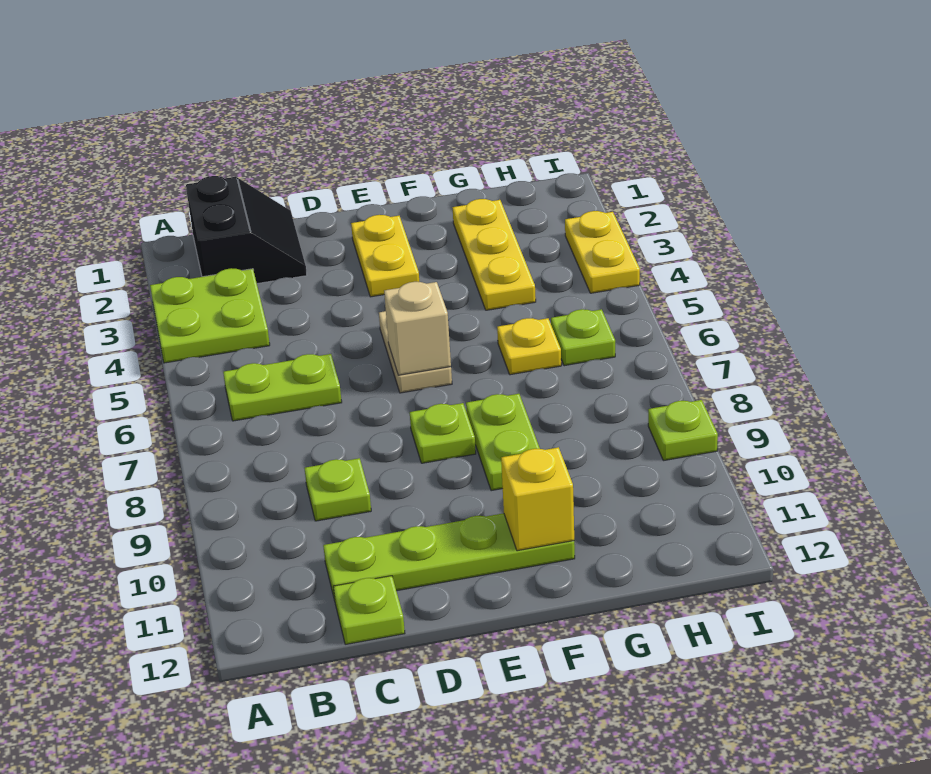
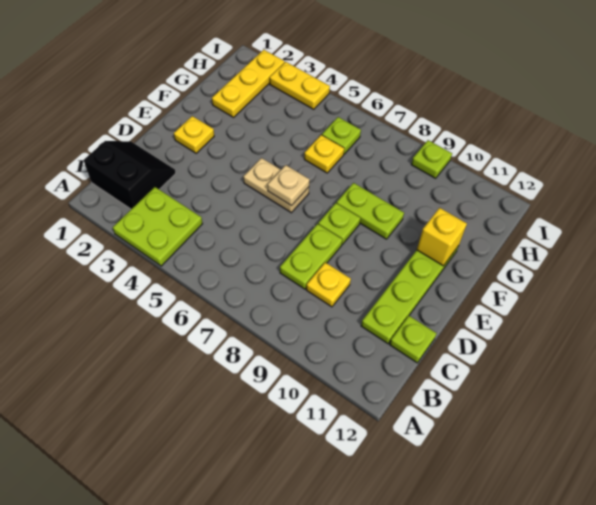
lime 1x2 plate [223,354,342,421] -> lime 1x2 plate moved to [280,224,342,289]
lime 1x1 plate [305,458,371,521] -> yellow 1x1 plate [306,262,351,307]
yellow 1x2 plate [351,215,419,297] -> yellow 1x1 plate [174,116,214,153]
tan 1x1 brick [384,282,451,375] -> tan 1x1 plate [268,165,310,206]
yellow 1x3 plate [452,199,536,310] -> yellow 1x3 plate turned to [212,50,285,117]

